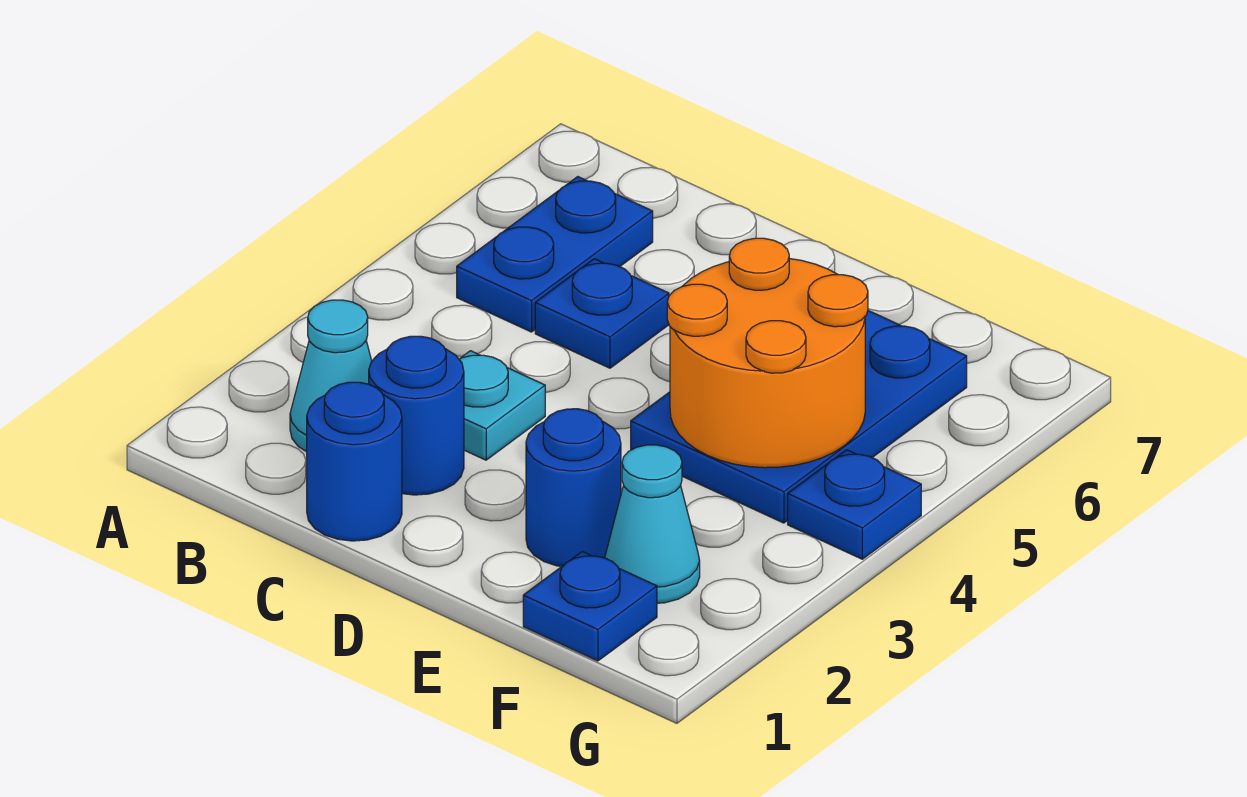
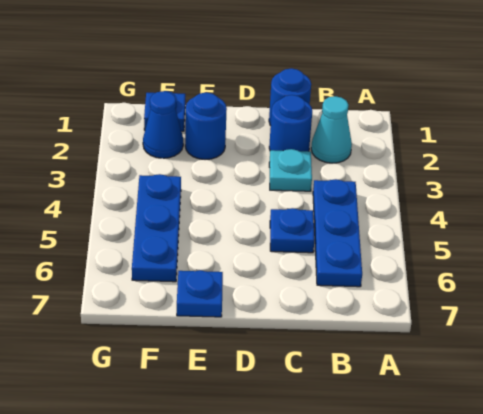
blue 1x2 plate [457,177,653,332] -> blue 1x3 plate [313,179,362,287]
blue 2x3 plate [631,311,967,523] -> blue 1x3 plate [132,174,181,282]
orange 2x2 round brick [667,238,868,468] -> none
cyan 1x1 cone [605,445,700,603] -> blue 1x1 cone [143,91,183,158]
blue 1x1 plate [788,450,921,559] -> blue 1x1 plate moved to [177,270,223,317]

